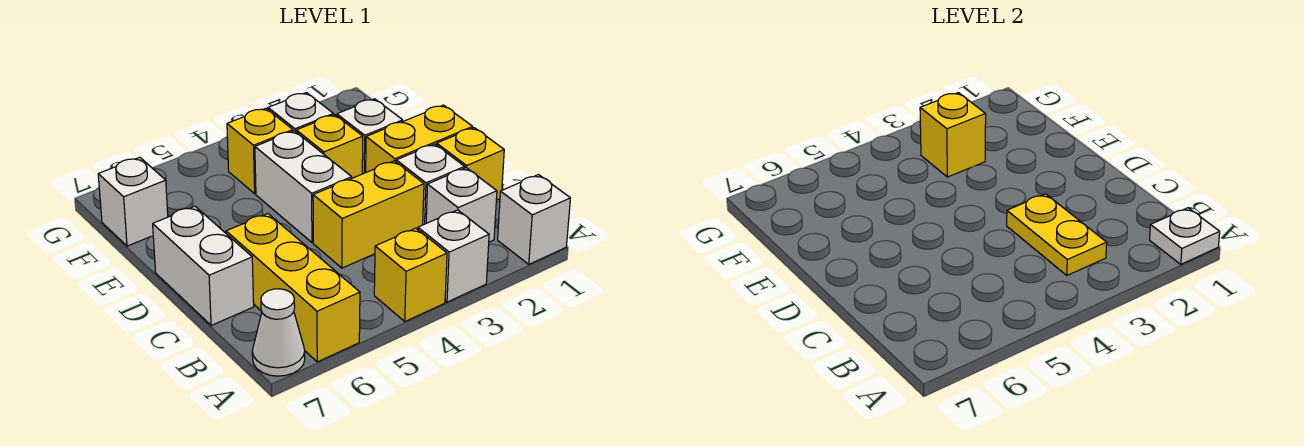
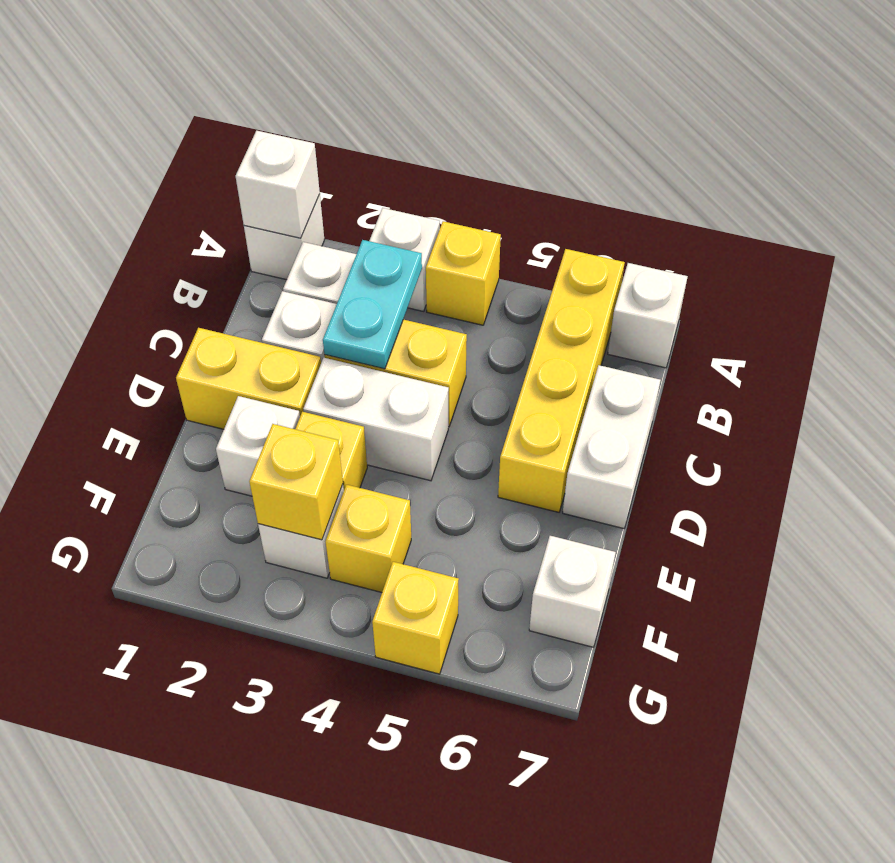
white 1x1 plate [1150,208,1220,264] -> white 1x1 brick [236,131,320,238]
yellow 1x3 brick [226,214,360,362] -> yellow 1x4 brick [498,249,625,512]
white 1x1 cone [252,289,305,376] -> white 1x1 brick [608,263,688,368]
yellow 1x2 plate [1007,194,1107,275] -> cyan 1x2 plate [323,240,422,369]
yellow 1x1 brick [437,128,504,200] -> yellow 1x1 brick moved to [372,562,459,674]
white 1x2 brick [255,131,352,242] -> white 1x2 brick turned to [303,358,449,481]

